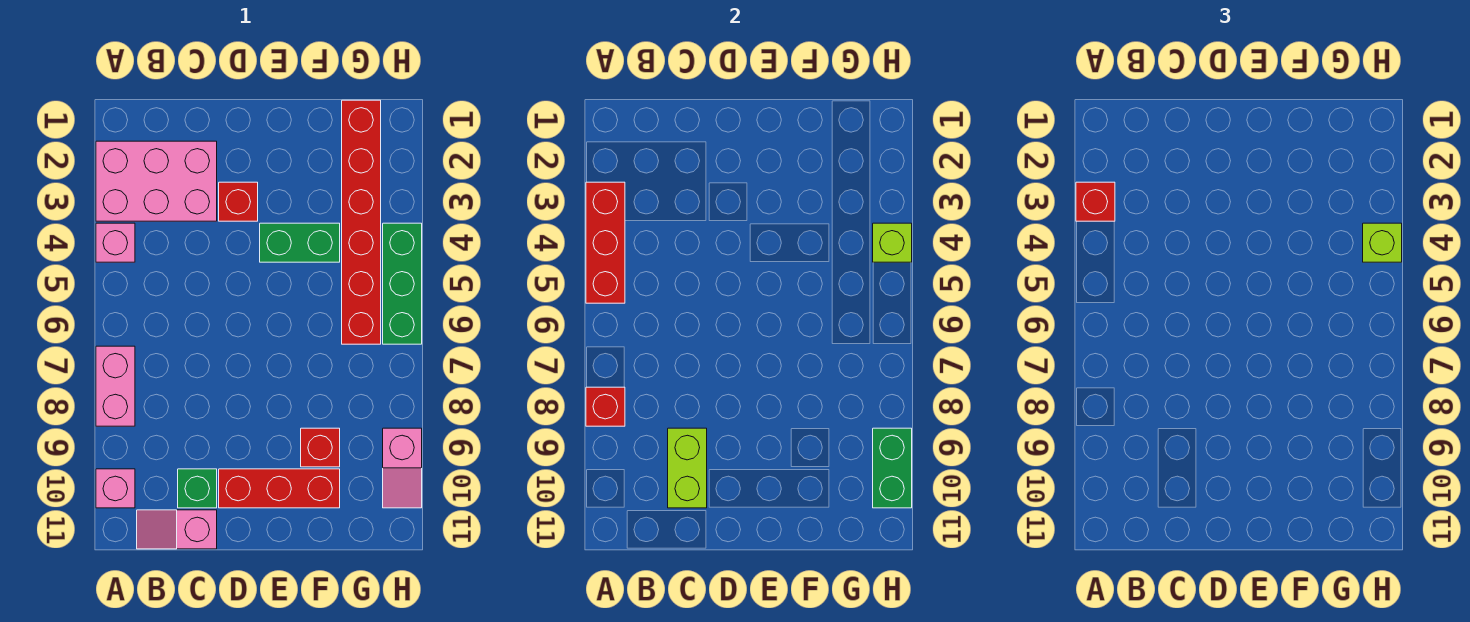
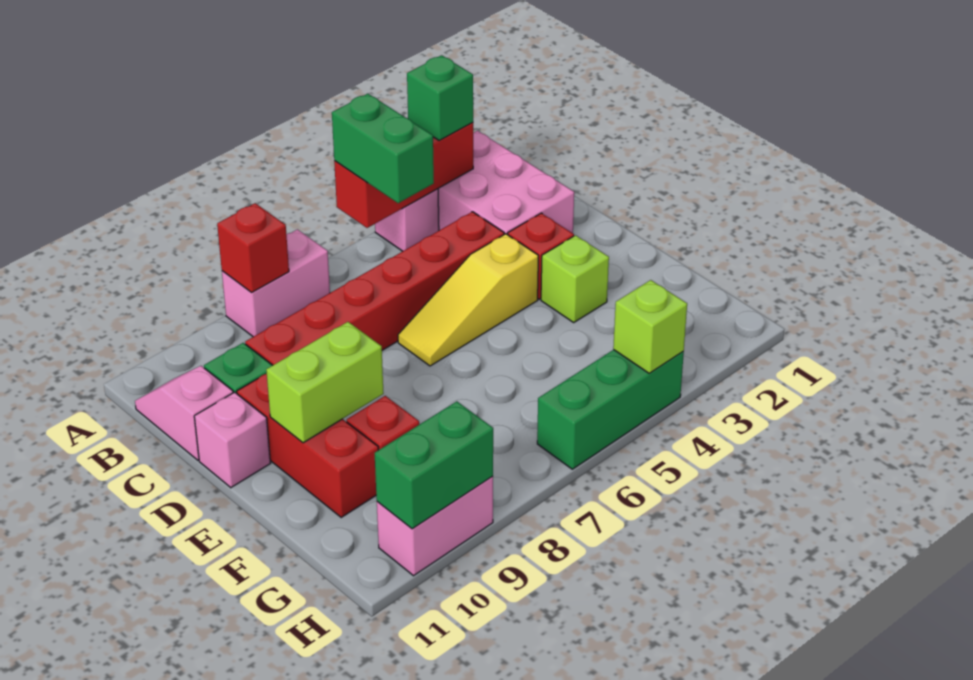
red 1x1 brick [1076,182,1115,221] -> green 1x1 brick [407,55,473,141]
pink 1x1 brick [96,469,135,508] -> pink 1x1 brick moved to [194,392,271,488]
lime 1x2 brick [668,428,707,508] -> lime 1x2 brick moved to [266,322,384,443]
none -> yellow 1x3 slope [398,234,538,366]
green 1x2 brick [260,223,340,262] -> green 1x2 brick moved to [332,94,434,203]
red 1x6 brick [342,100,381,344] -> red 1x6 brick moved to [245,212,504,365]
lime 1x1 brick [1363,223,1402,262] -> lime 1x1 brick moved to [541,235,609,322]
pink 1x2 slope [383,428,422,508] -> pink 1x2 brick [377,476,493,576]

